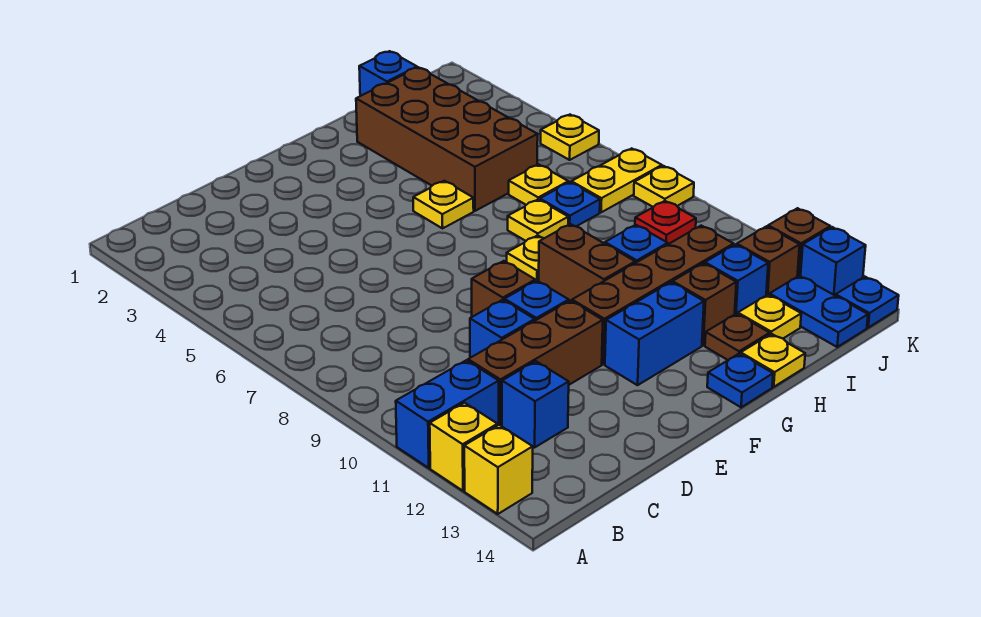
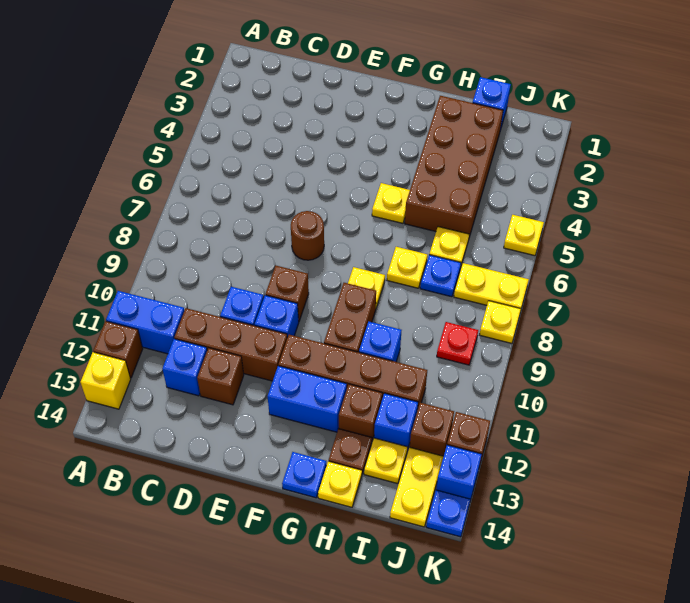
yellow 1x1 brick [430,403,497,491] -> brown 1x1 brick [93,321,143,378]
none -> brown 1x1 brick [197,348,244,405]
none -> brown 1x1 round brick [291,211,324,260]
blue 1x2 plate [769,276,868,347] -> yellow 1x2 plate [390,447,443,527]

